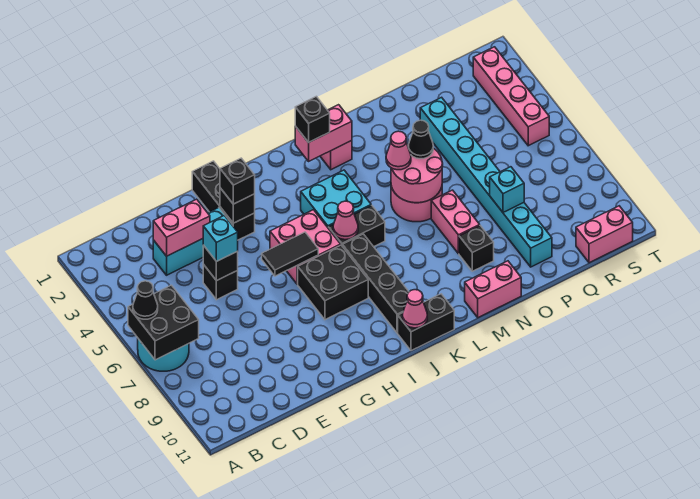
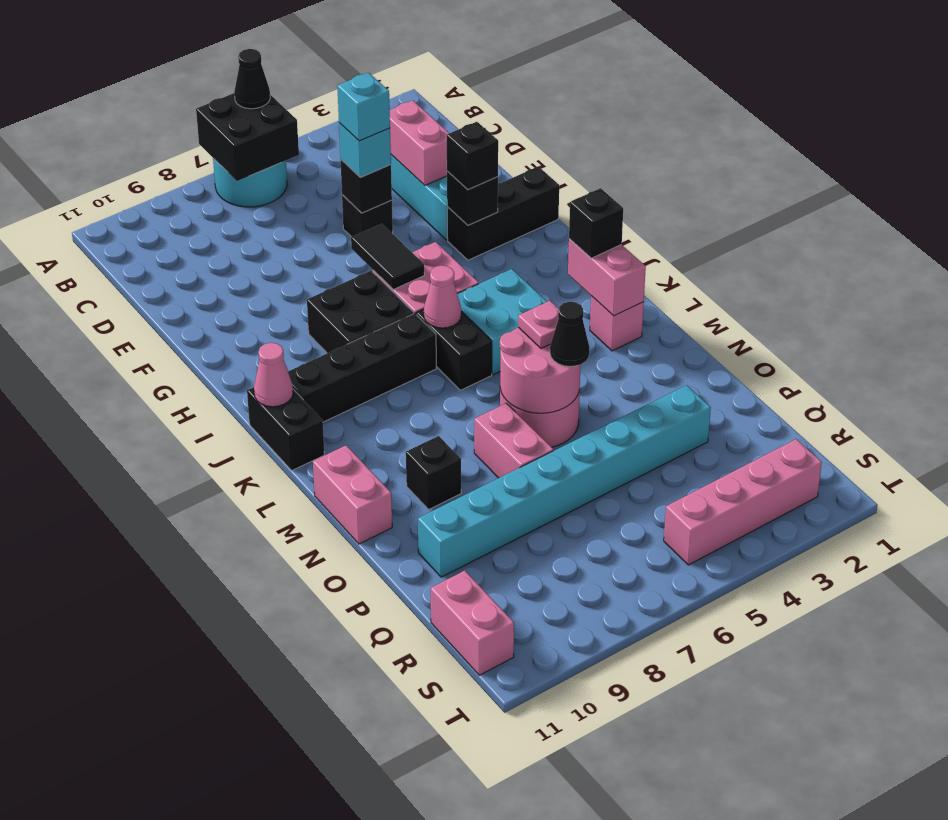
pink 1x1 cone [386,131,411,170] -> pink 1x1 plate [518,301,559,349]
pink 1x2 brick [431,190,480,254] -> pink 1x2 brick turned to [474,403,553,478]
cyan 1x1 brick [490,167,524,212] -> cyan 1x1 brick moved to [337,73,390,141]

